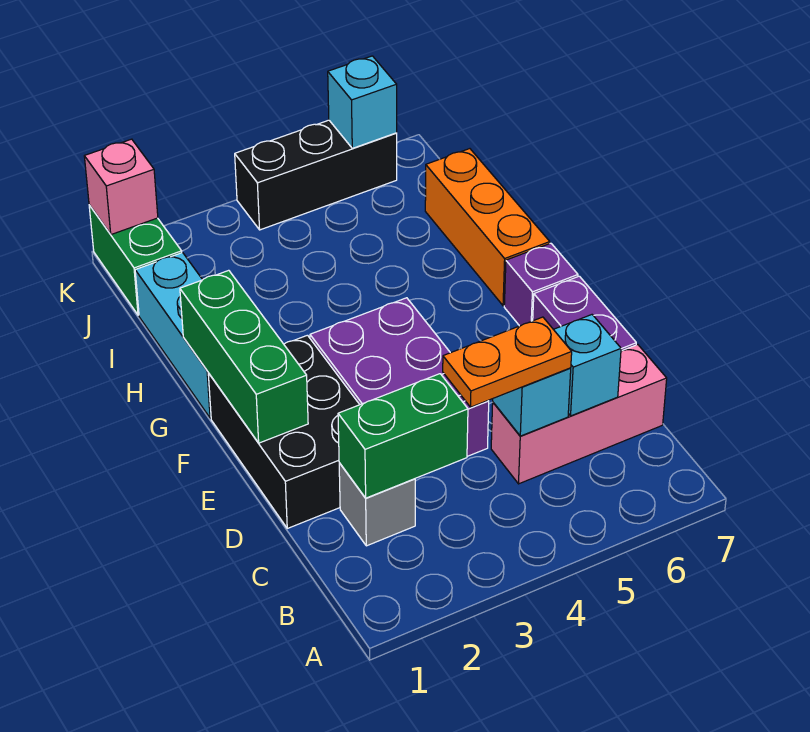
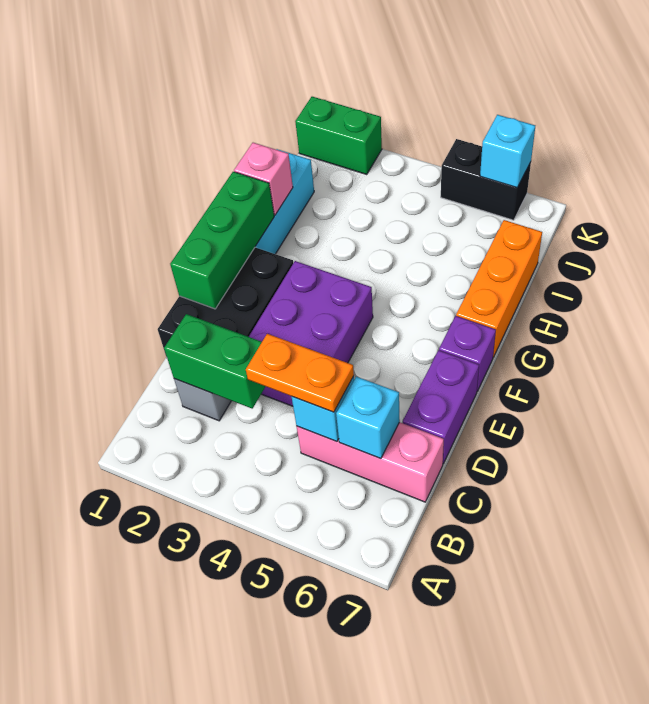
green 1x2 brick [89,205,182,315] -> green 1x2 brick turned to [295,97,382,174]
pink 1x1 brick [84,139,158,235] -> pink 1x1 brick moved to [234,143,293,215]
black 1x3 brick [235,120,397,230] -> black 1x2 brick [441,139,531,220]

